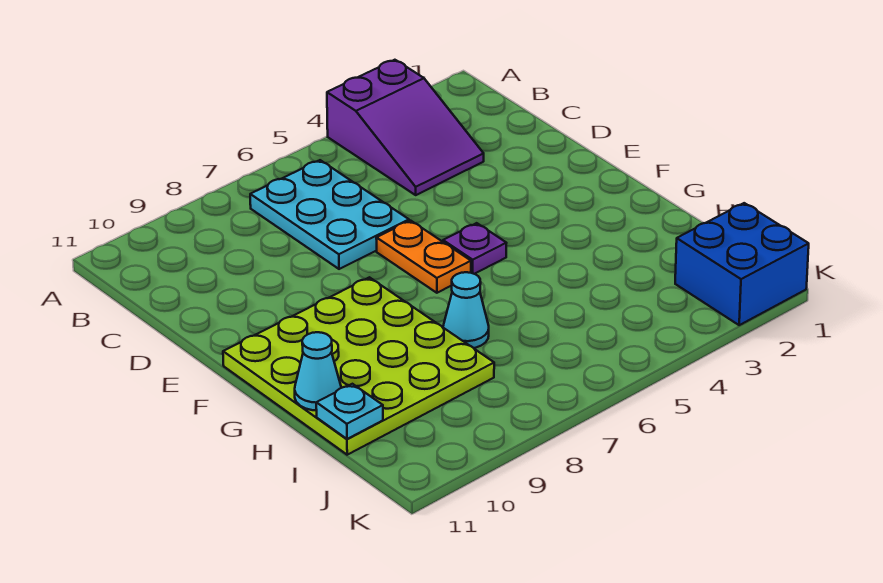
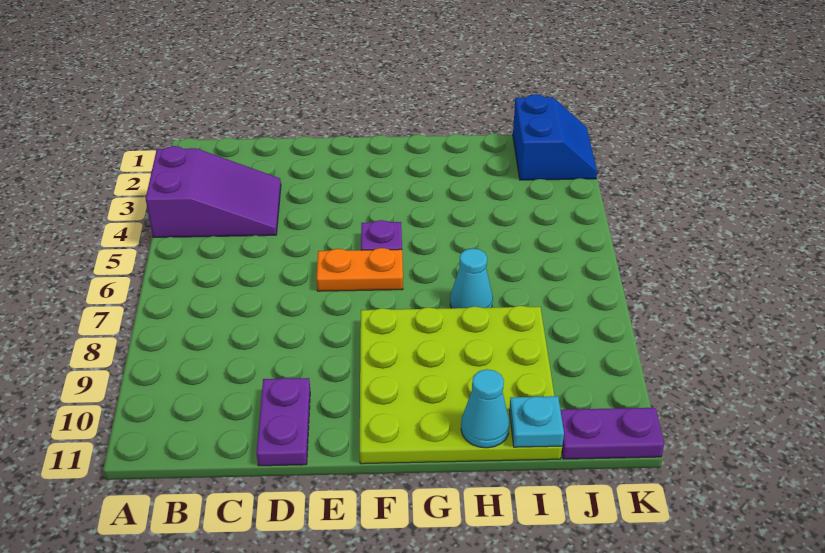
cyan 2x3 plate [250,160,409,269] -> none
none -> purple 1x2 plate [256,378,310,466]
blue 2x2 brick [675,203,809,325] -> blue 2x2 slope [513,94,597,180]
none -> purple 1x2 plate [560,408,664,459]

